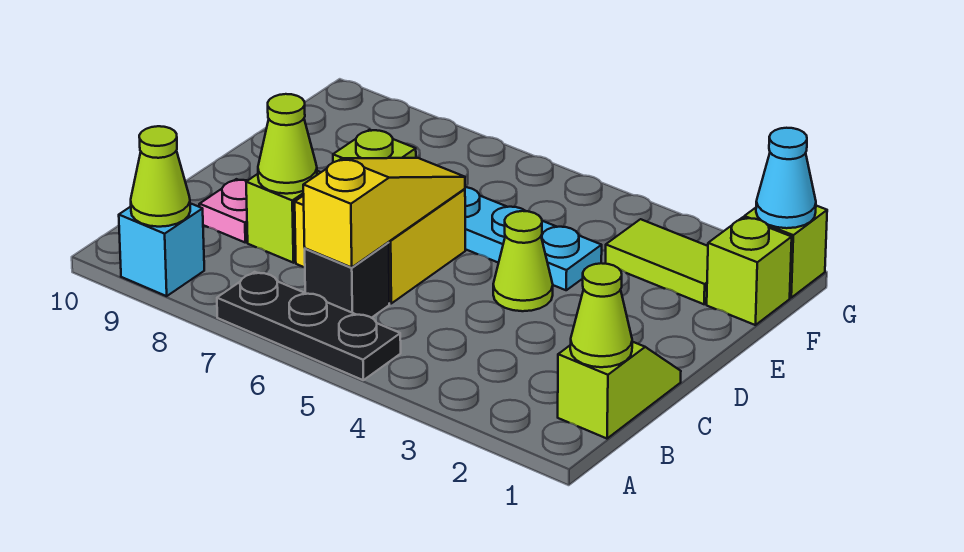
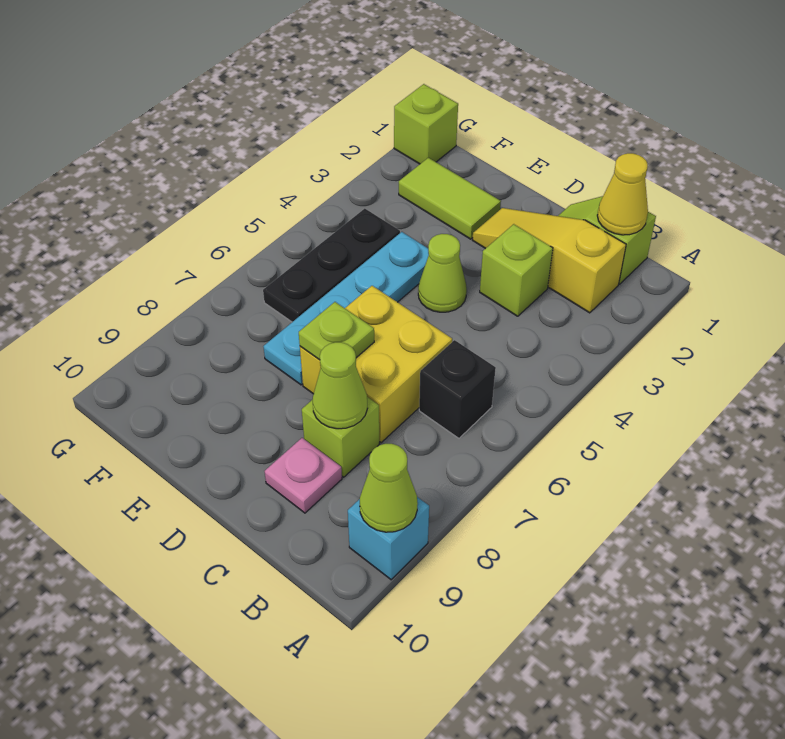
black 1x3 plate [217,272,401,380] -> black 1x3 plate moved to [263,209,400,322]
lime 1x1 cone [570,263,632,367] -> yellow 1x1 cone [597,153,648,235]
yellow 1x3 slope [303,158,465,267] -> yellow 1x3 slope moved to [473,208,626,313]
lime 1x1 brick [707,217,792,325] -> lime 1x1 brick moved to [480,224,553,316]
lime 1x2 tile [606,219,708,304] -> lime 1x2 tile turned to [399,158,501,239]
cyan 1x1 cone [756,128,816,228] -> none

